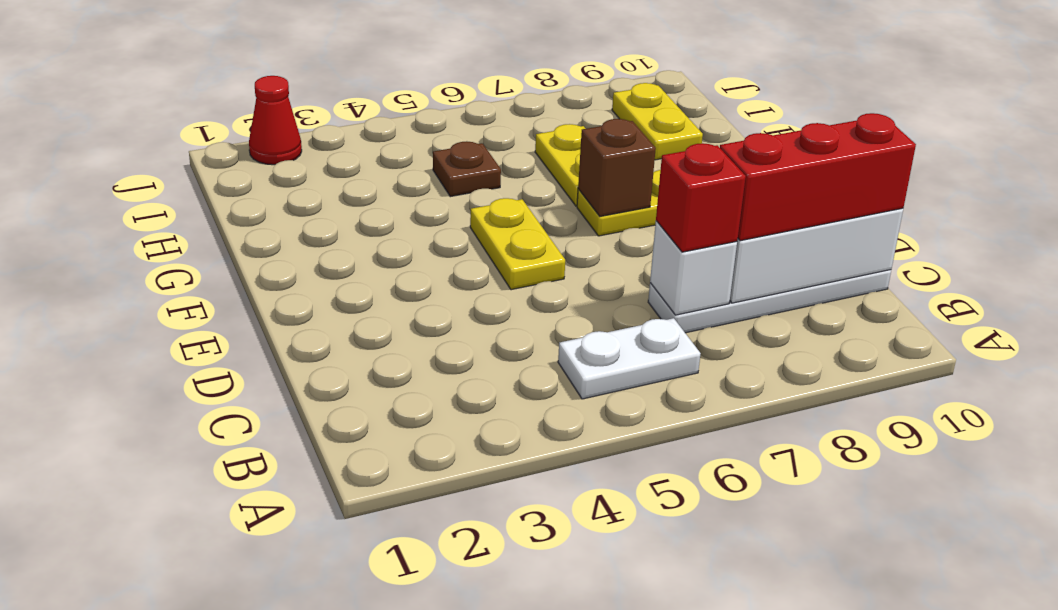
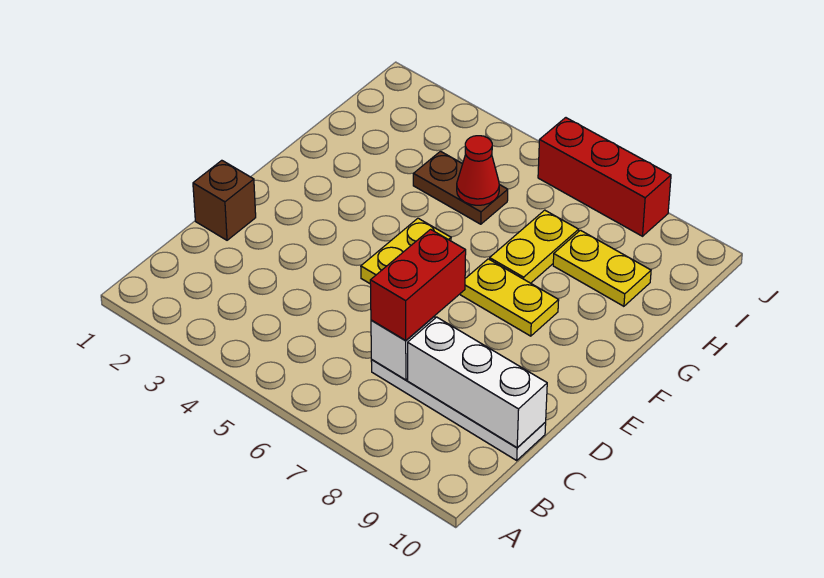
white 1x2 plate [558,318,701,399] -> none
red 1x1 brick [656,143,746,252] -> red 1x2 brick [370,229,466,341]
red 1x3 brick [720,113,916,241] -> red 1x3 brick moved to [538,118,671,236]
brown 1x1 brick [578,119,656,216] -> brown 1x1 brick moved to [193,160,256,240]
brown 1x1 plate [433,141,501,197] -> brown 1x2 plate [413,151,508,224]
yellow 1x2 plate [612,83,703,160] -> yellow 1x2 plate turned to [553,230,651,306]
red 1x1 cone [249,76,302,165] -> red 1x1 cone moved to [457,136,499,205]

